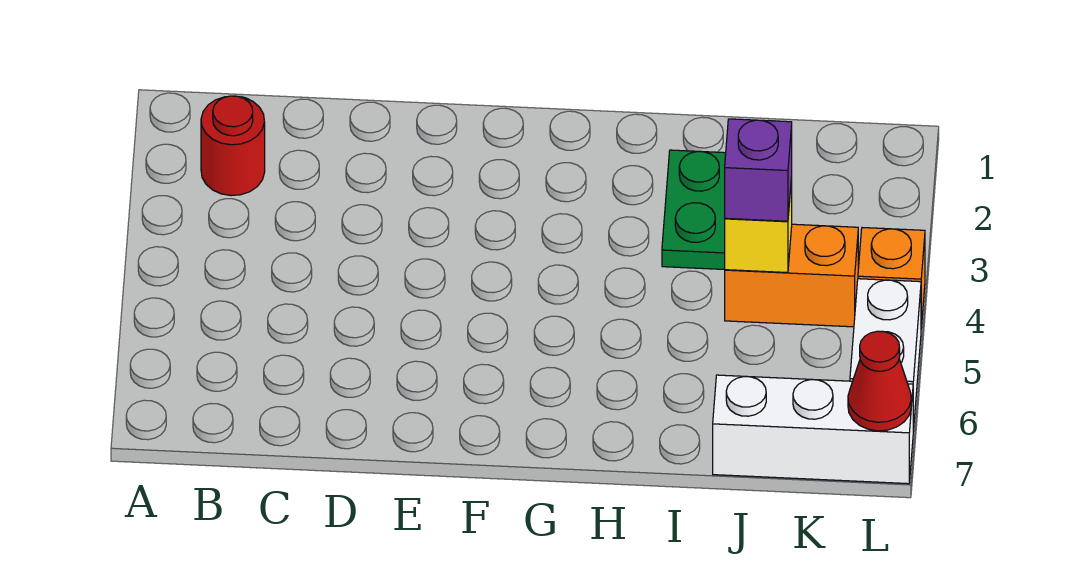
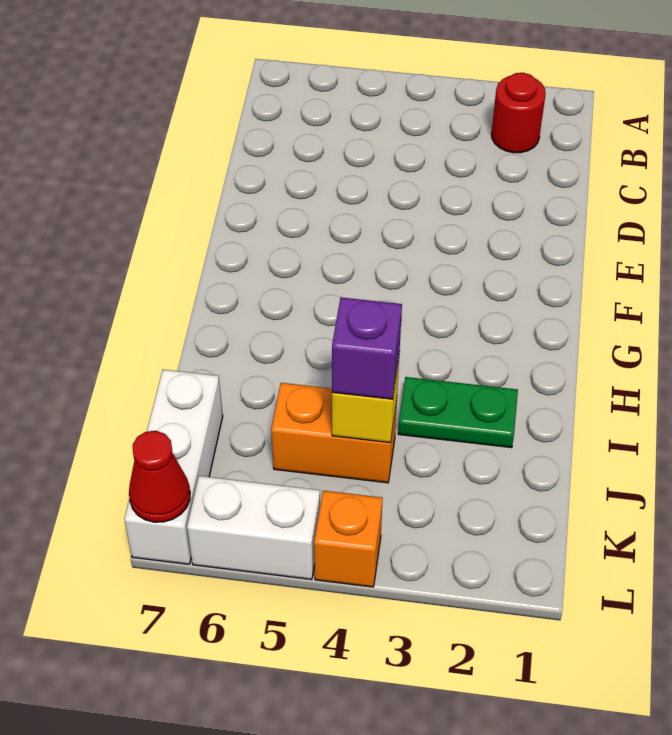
orange 1x2 brick [725,224,858,327] -> orange 1x2 brick turned to [271,383,397,483]

